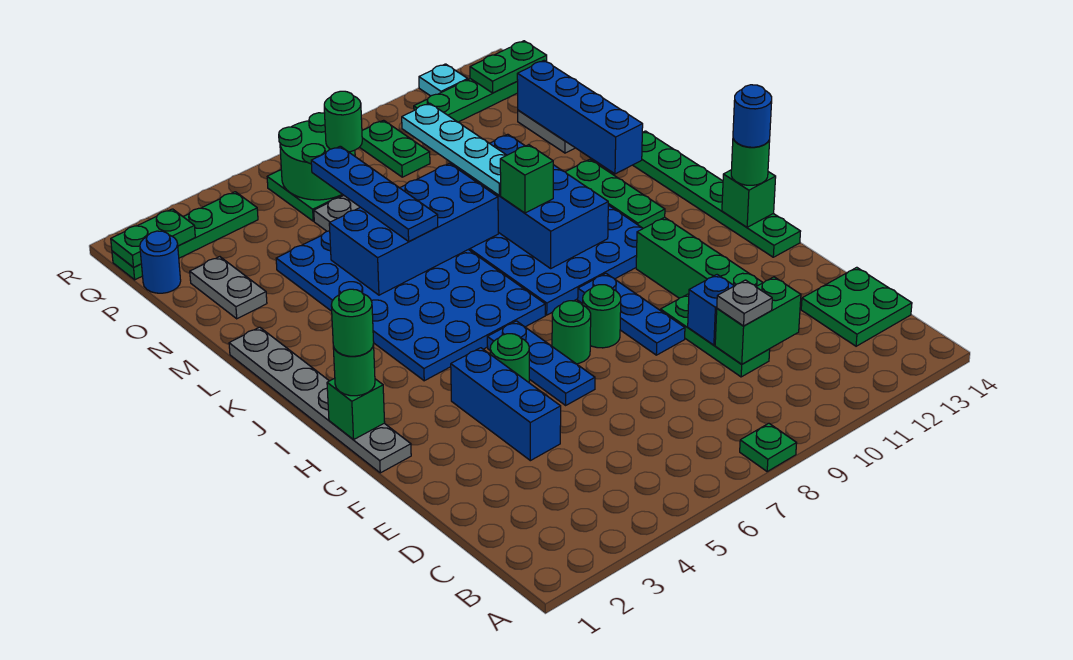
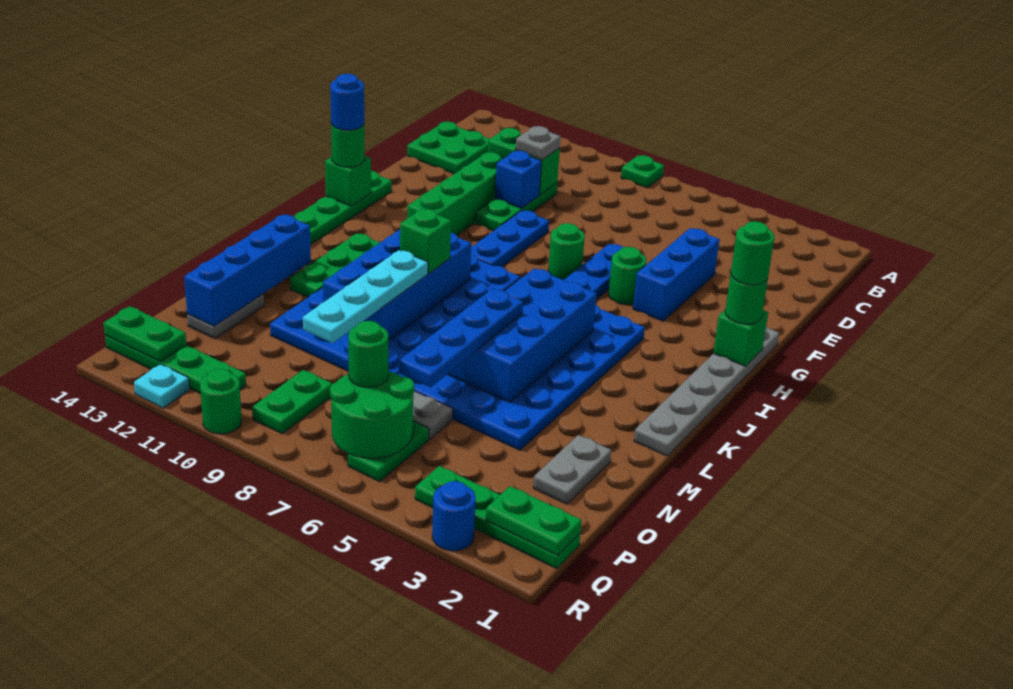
green 1x1 round brick [583,285,621,348] -> green 1x1 round brick moved to [200,369,242,434]
blue 2x4 brick [329,163,498,295] -> blue 2x4 brick turned to [447,268,597,402]
blue 1x1 round brick [140,231,181,293] -> blue 1x1 round brick moved to [432,481,476,551]

